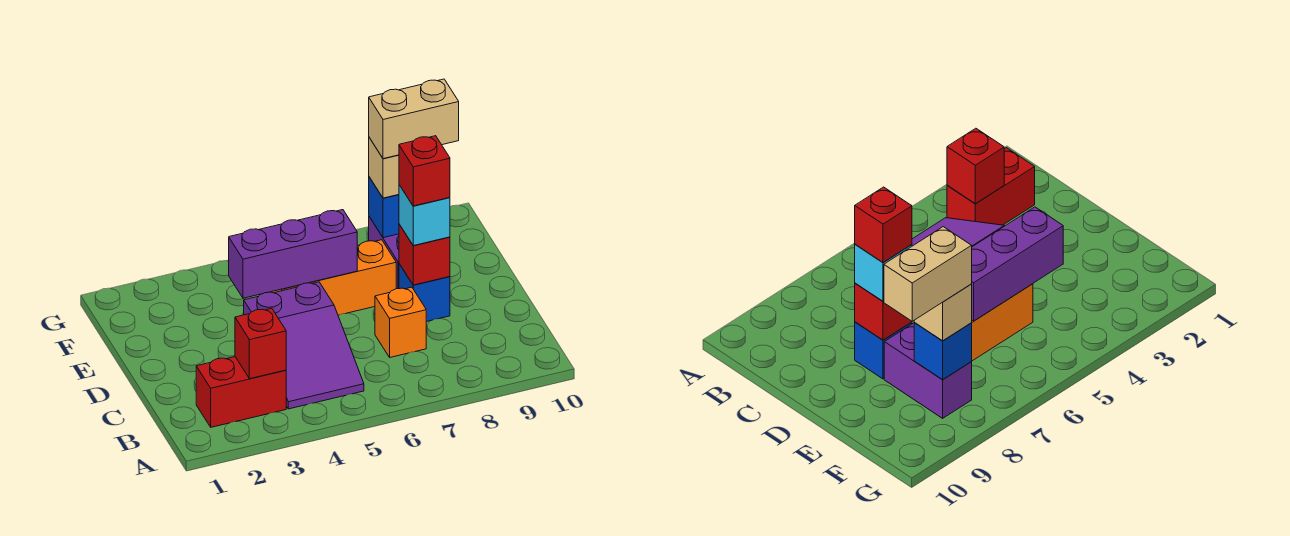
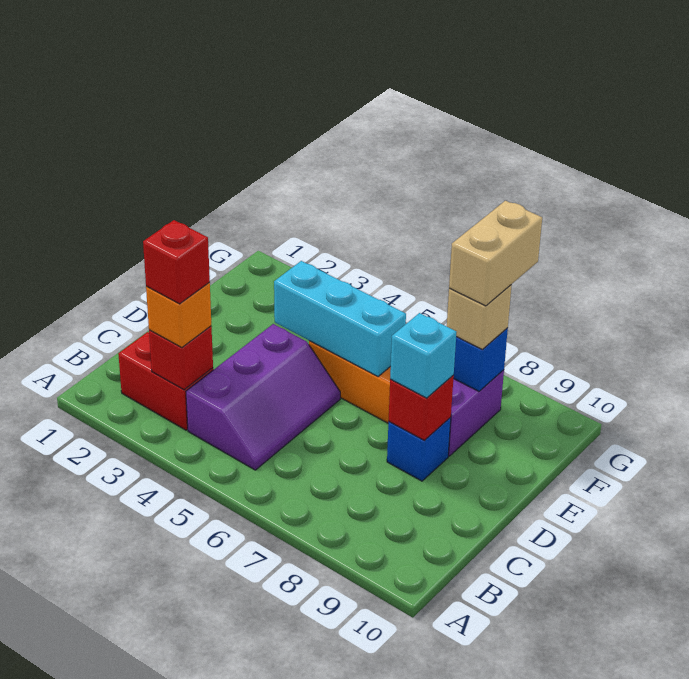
purple 2x3 slope [244,282,364,409] -> purple 2x3 slope turned to [186,324,340,470]
orange 1x1 brick [375,287,426,357] -> orange 1x1 brick moved to [146,283,211,348]
red 1x1 brick [399,136,450,206] -> red 1x1 brick moved to [143,220,210,304]
purple 1x3 brick [229,210,357,298] -> cyan 1x3 brick [274,261,406,377]
tan 1x2 brick [369,79,459,159] -> tan 1x2 brick turned to [449,201,542,306]

